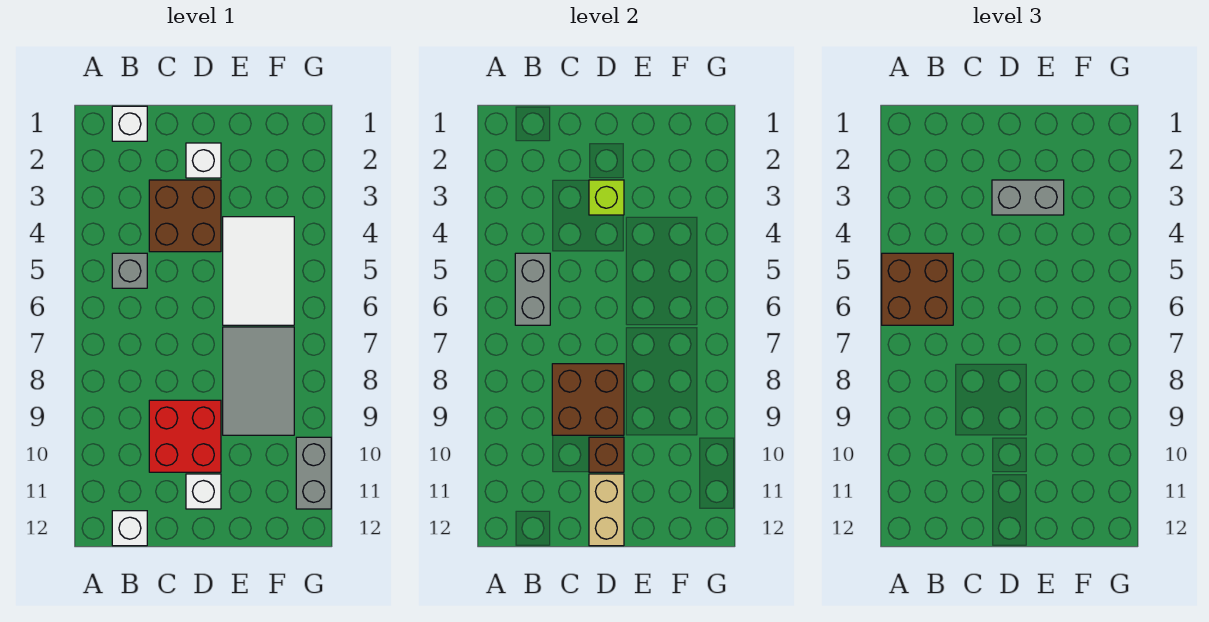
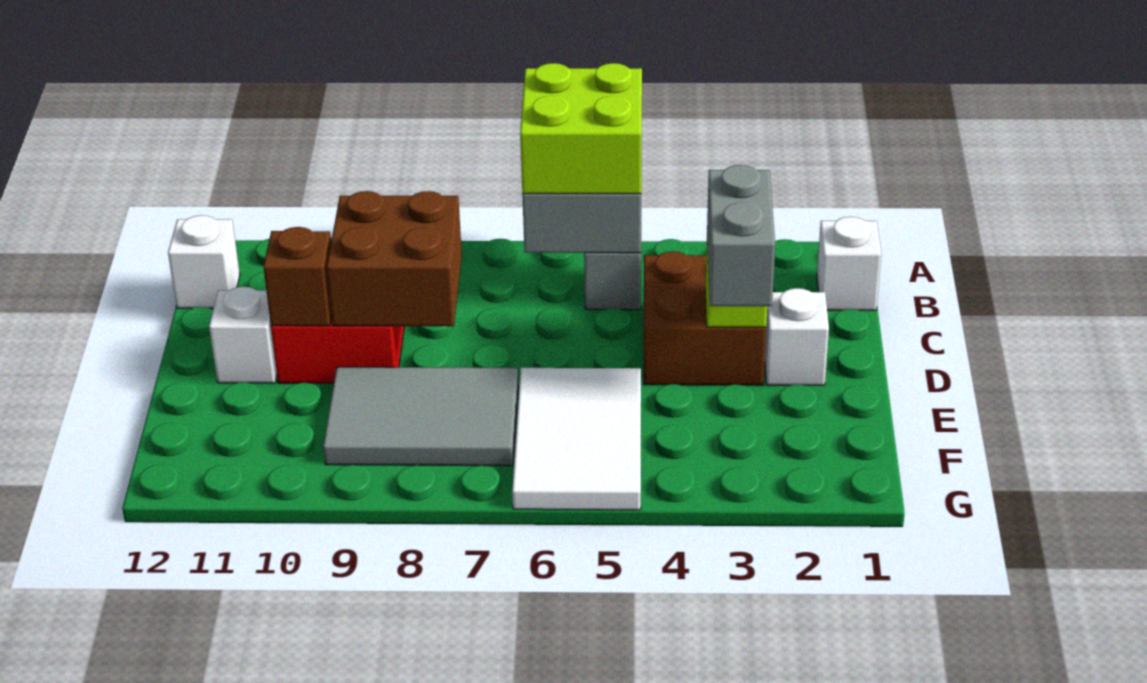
brown 2x2 brick [882,253,953,325] -> lime 2x2 brick [520,63,642,194]
tan 1x2 brick [589,474,624,546] -> none
white 2x3 tile [223,217,294,325] -> white 2x3 tile turned to [512,368,641,510]
grey 1x2 brick [296,437,331,509] -> none

